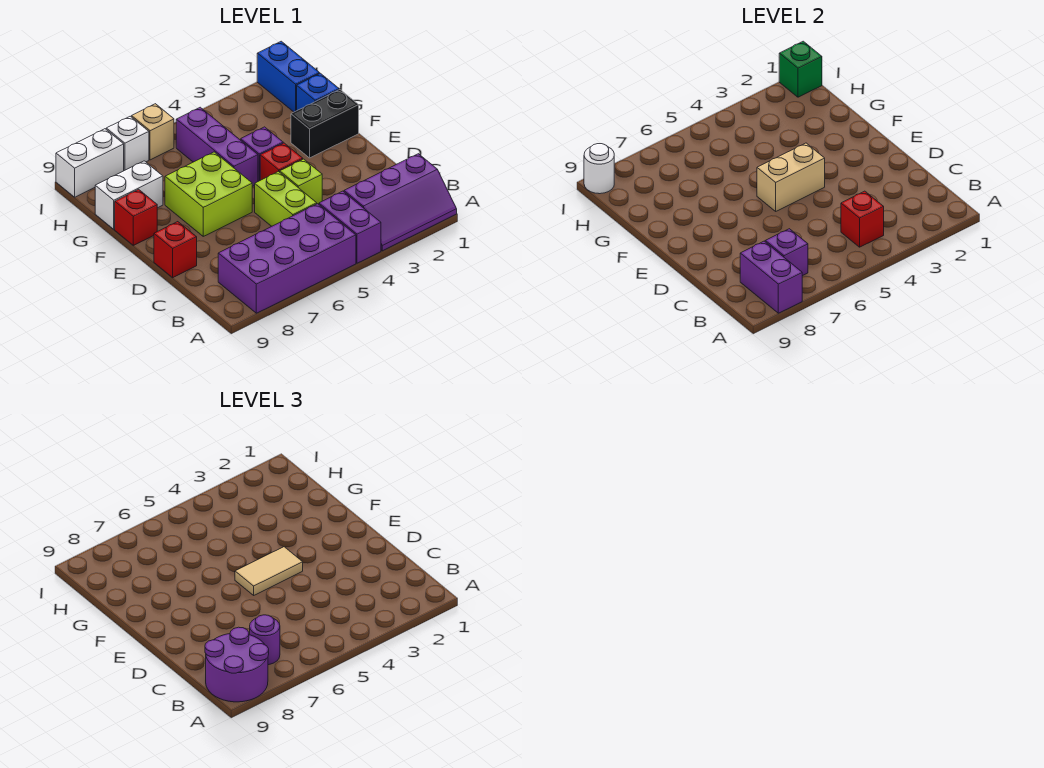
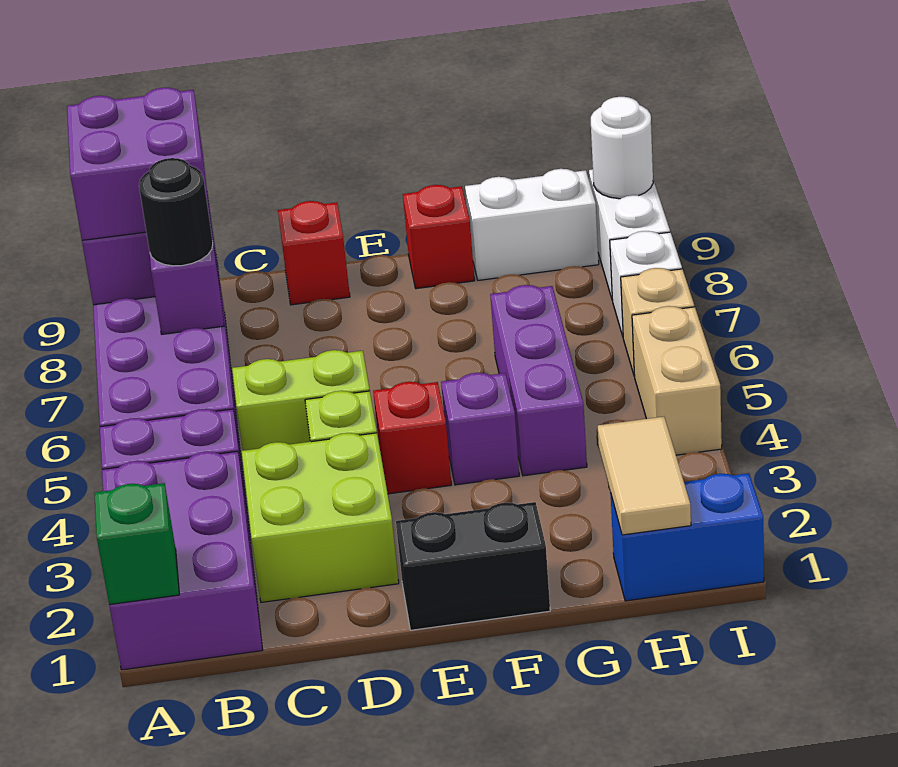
purple 2x3 slope [344,154,457,251] -> purple 2x3 brick [102,451,263,670]
purple 2x2 round brick [205,627,269,702] -> purple 2x2 brick [67,88,211,240]
red 1x1 brick [841,191,884,247] -> none
purple 1x1 round brick [250,615,280,665] -> black 1x1 round brick [139,158,213,266]
tan 1x2 brick [757,143,825,211] -> tan 1x2 brick moved to [632,306,722,455]
tan 1x2 tile [235,547,303,595] -> tan 1x2 tile moved to [598,417,691,535]
lime 2x2 brick [165,152,252,236] -> lime 2x2 brick moved to [242,433,399,602]
black 1x2 brick [291,90,359,158] -> black 1x2 brick turned to [396,502,550,630]
purple 1x3 brick [176,107,258,187] -> purple 1x3 brick turned to [490,285,587,476]
blue 1x1 brick [297,73,339,110] -> none
white 1x2 brick [95,161,163,229] -> white 1x2 brick turned to [465,169,599,280]
green 1x1 brick [779,41,822,97] -> green 1x1 brick moved to [94,483,179,605]

